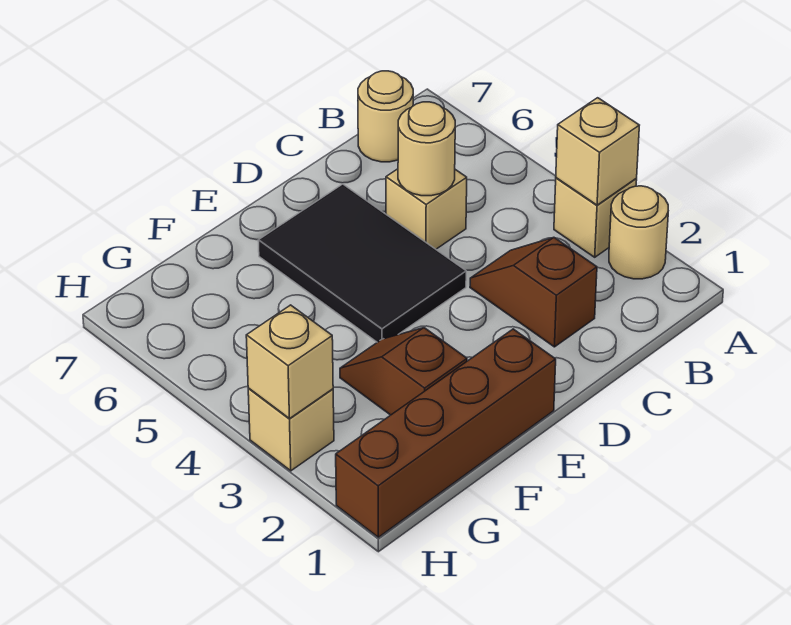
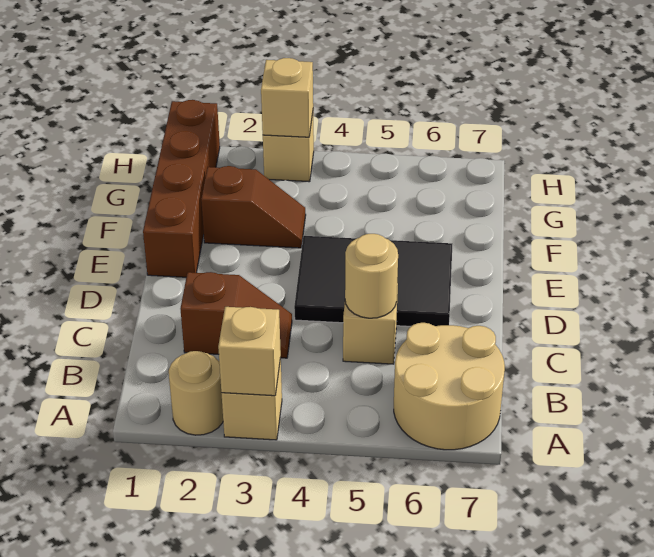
tan 1x1 round brick [358,71,413,162] -> tan 2x2 round brick [394,323,505,450]

